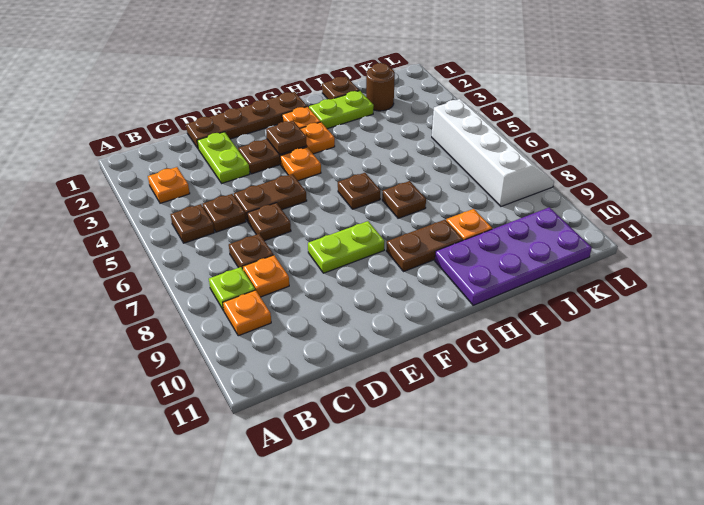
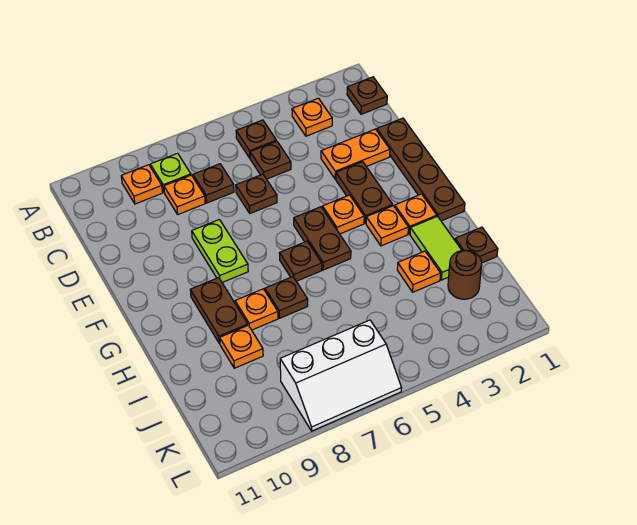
lime 1x2 plate [197,132,250,183] -> orange 1x2 plate [321,129,390,179]
brown 1x2 plate [234,174,307,221] -> brown 1x2 plate moved to [294,207,351,270]
brown 1x1 plate [266,121,307,154] -> brown 1x1 plate moved to [347,77,387,114]
lime 1x2 plate [309,91,374,129] -> lime 1x2 tile [410,216,462,280]
none -> orange 1x1 plate [235,289,278,330]
purple 2x4 plate [435,207,592,305] -> none
none -> orange 1x1 plate [397,251,441,292]
white 2x4 slope [432,99,554,206] -> white 2x3 slope [280,320,401,431]

